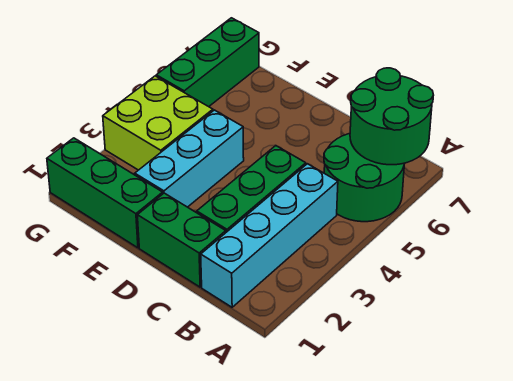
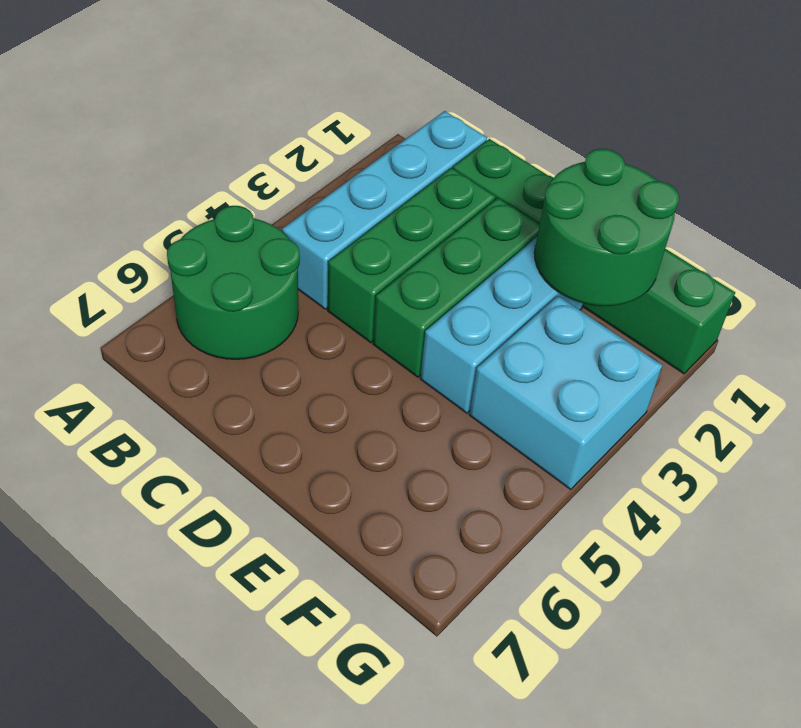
green 2x2 round brick [350,68,433,165] -> green 2x2 round brick moved to [534,149,679,306]
lime 2x2 brick [103,76,213,170] -> cyan 2x2 brick [469,296,662,490]
green 1x3 brick [156,18,259,107] -> green 1x3 brick moved to [373,198,540,377]

